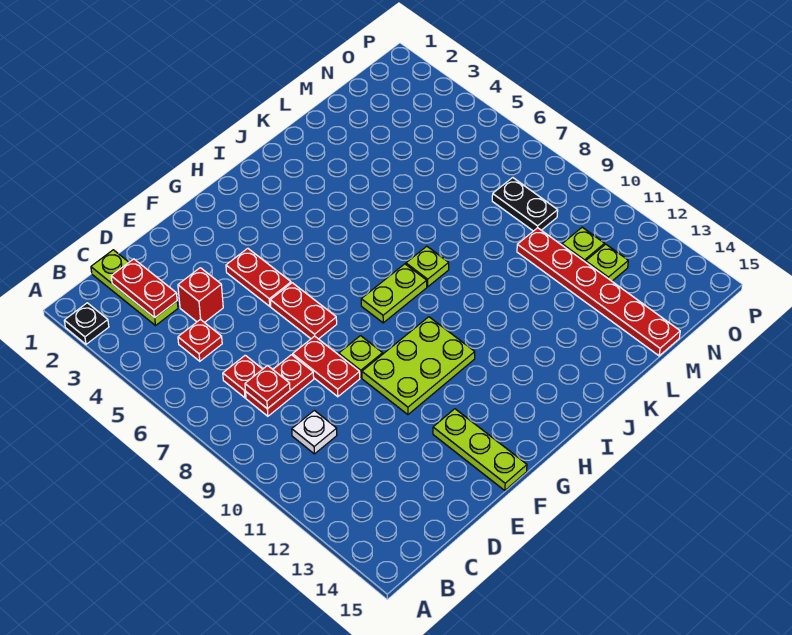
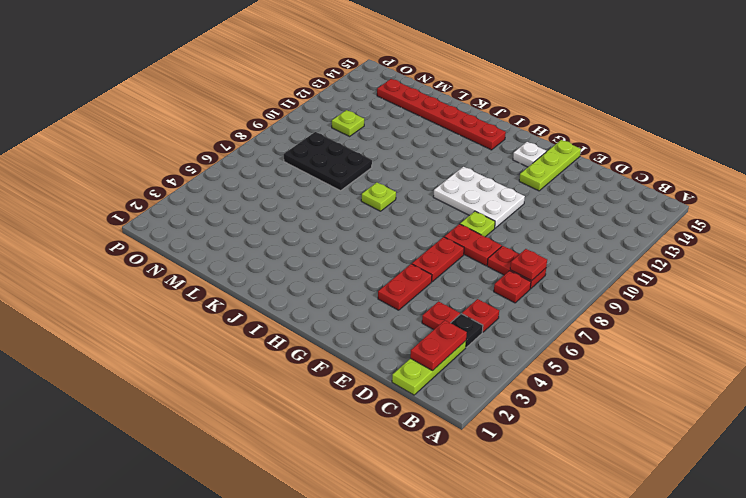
black 1x1 plate [64,303,109,344] -> black 1x1 plate moved to [451,314,483,347]
white 1x1 plate [292,410,337,454] -> white 1x1 plate moved to [513,142,546,167]
red 1x1 brick [178,268,223,323] -> red 1x1 plate [422,302,460,330]
red 1x2 plate [293,336,360,397] -> red 1x2 plate turned to [444,224,502,266]
lime 2x3 plate [362,317,475,415] -> white 2x3 plate [433,167,525,228]
lime 1x2 plate [361,264,427,323] -> none
red 1x6 plate [517,228,680,356] -> red 1x6 plate turned to [377,79,506,150]
black 1x2 plate [492,178,558,231] -> black 2x3 plate [284,132,372,191]
lime 1x1 plate [586,244,628,281] -> none

